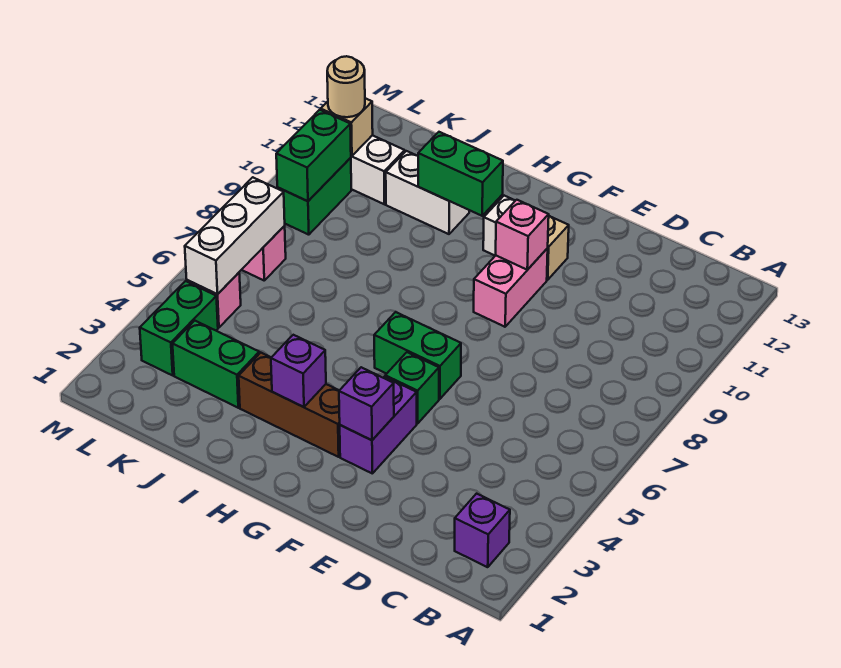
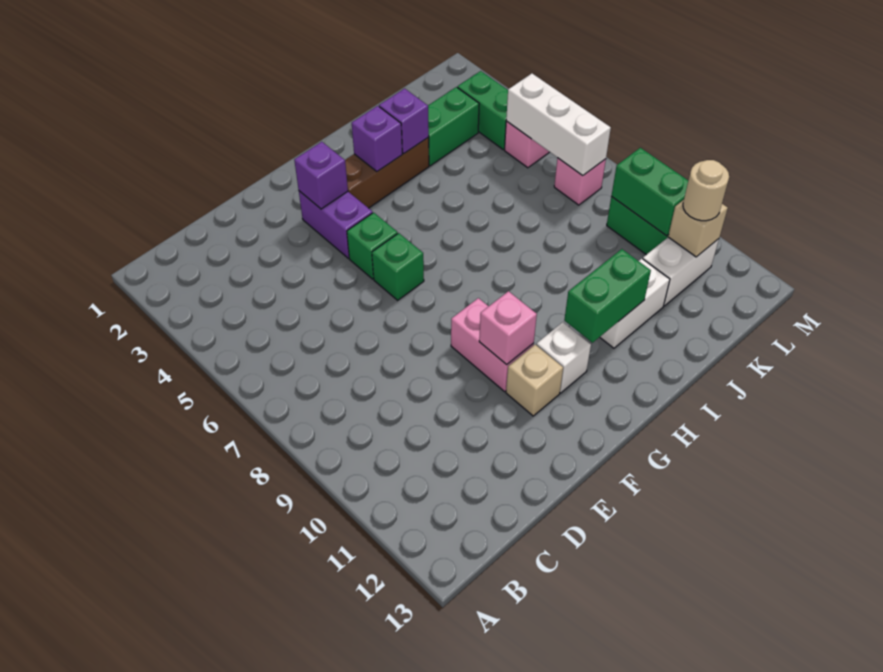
purple 1x1 brick [455,494,510,567] -> purple 1x1 brick moved to [379,88,429,153]
green 1x2 brick [374,312,461,399] -> green 1x1 brick [372,233,424,300]

